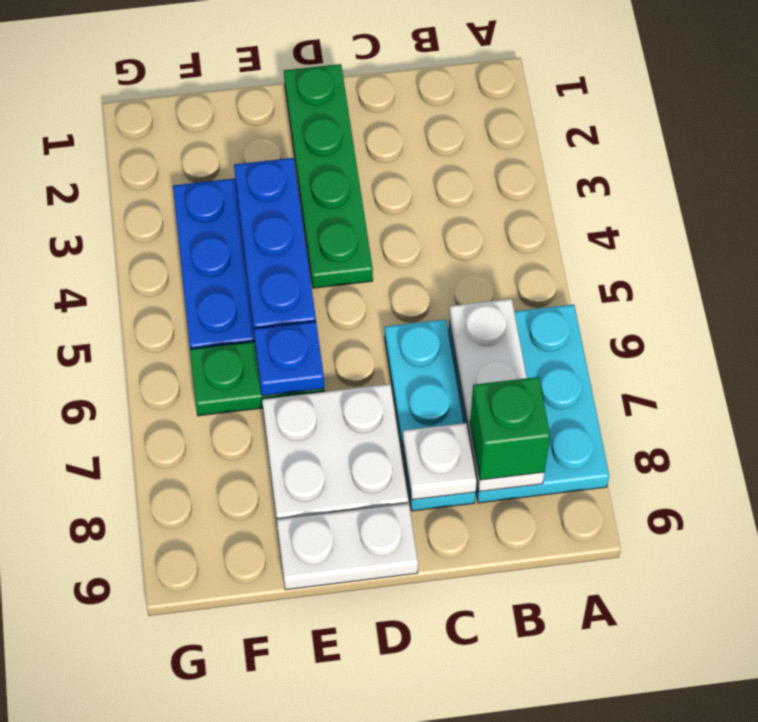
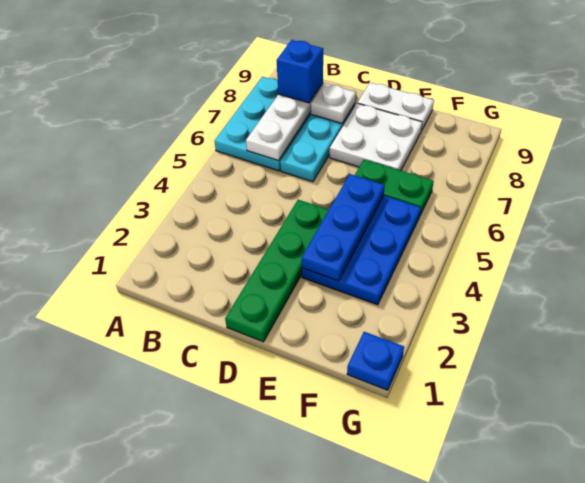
green 1x1 brick [470,377,550,480] -> blue 1x1 brick [277,40,323,103]
blue 1x1 plate [254,322,324,396] -> blue 1x1 plate moved to [347,332,404,390]

